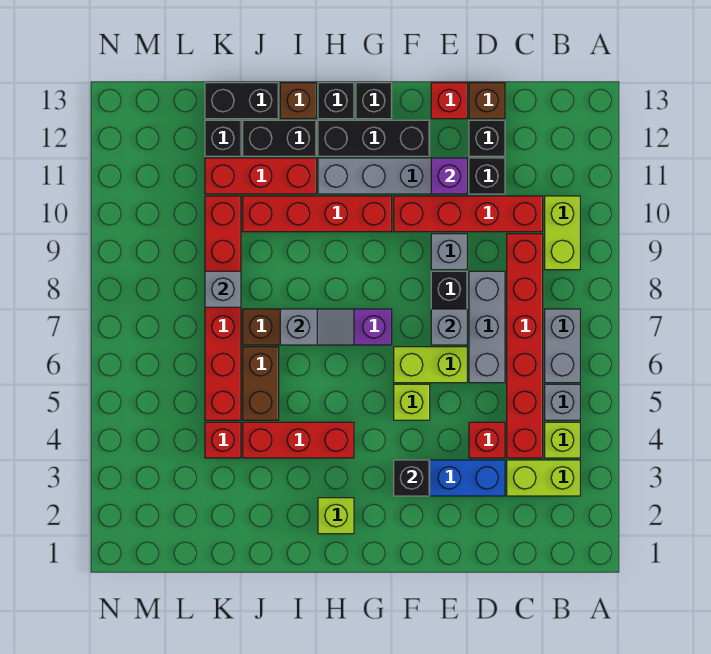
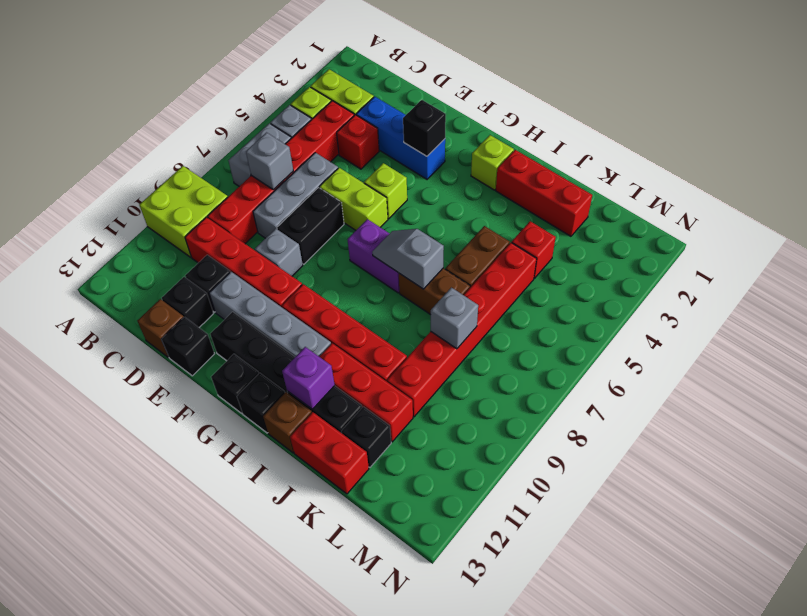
lime 1x2 brick [545,196,580,270] -> lime 2x2 brick [139,166,228,257]
grey 1x1 brick [431,309,467,345] -> grey 1x1 brick moved to [246,133,293,190]
purple 1x1 brick [431,158,467,194] -> purple 1x1 brick moved to [282,347,335,409]
red 1x1 brick [431,83,467,119] -> black 1x1 brick [162,317,215,376]
red 1x3 brick [243,422,354,458] -> red 1x3 brick moved to [496,150,592,236]
black 1x2 brick [205,83,279,119] -> red 1x2 brick [290,412,369,494]

